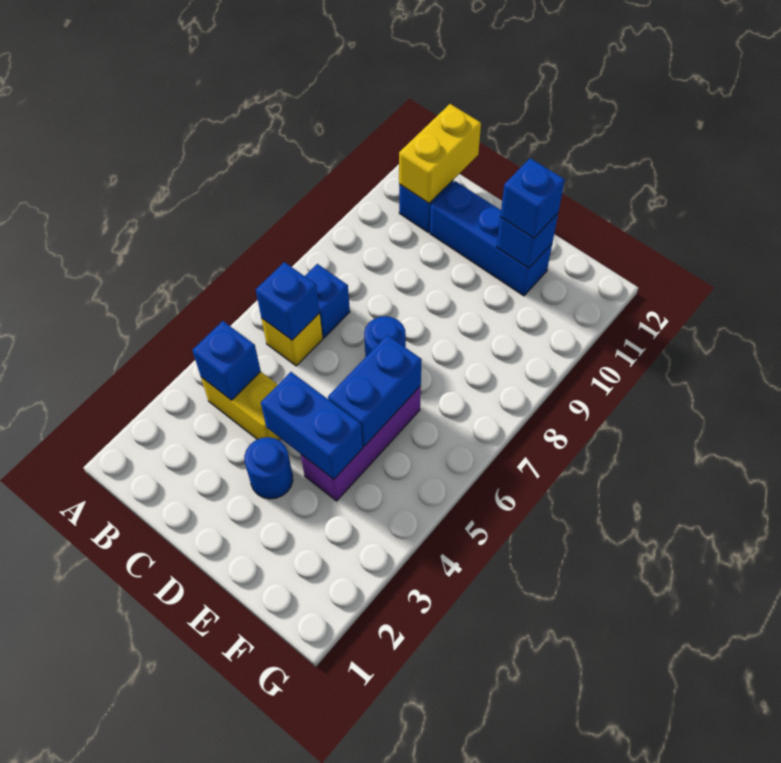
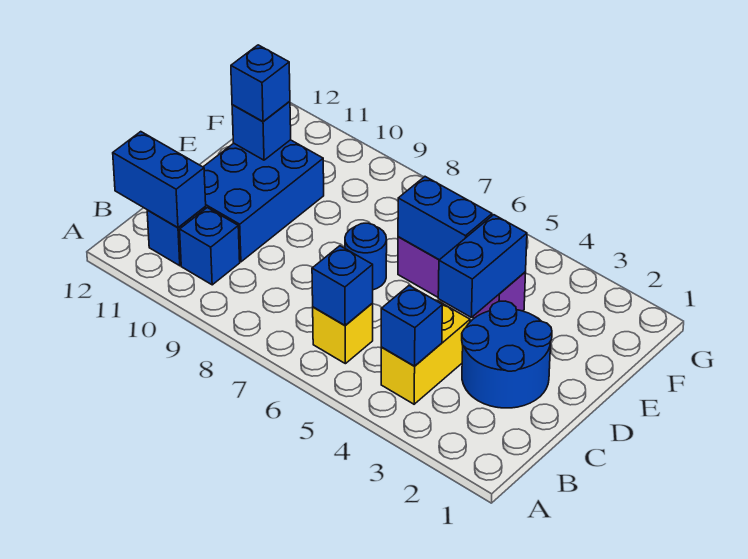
blue 1x1 brick [305,264,350,338] -> blue 1x1 brick moved to [180,208,240,285]
yellow 1x2 brick [399,104,481,203] -> blue 1x2 brick [113,132,206,227]
blue 1x3 brick [430,181,552,296] -> blue 2x3 brick [204,140,324,262]
blue 1x1 round brick [244,437,293,499] -> blue 2x2 round brick [462,301,552,408]

